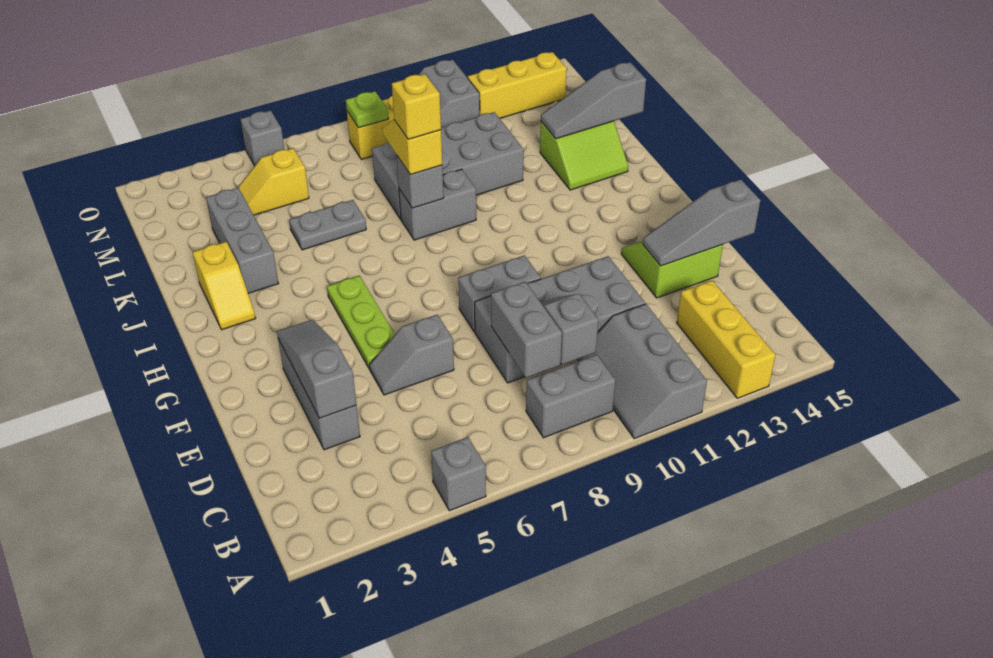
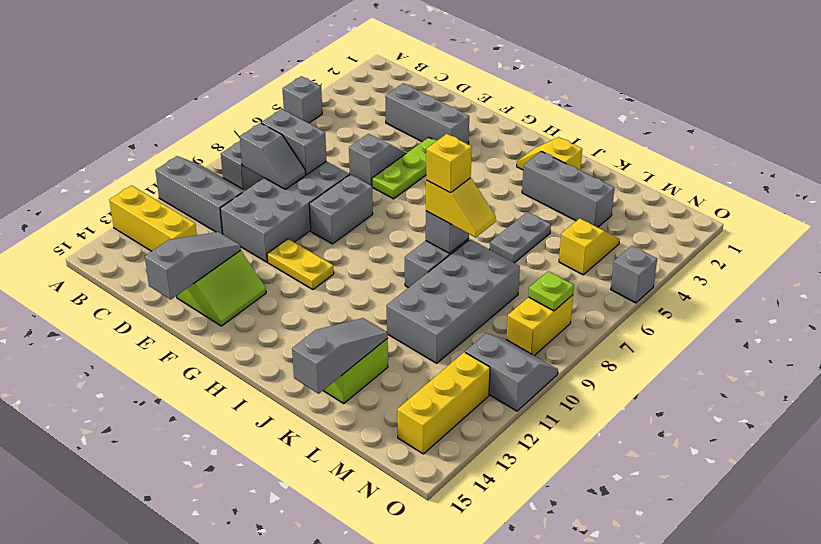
grey 1x3 slope [277,320,357,418] -> none
lime 1x3 plate [327,276,395,369] -> lime 1x3 plate turned to [372,137,437,199]
none -> yellow 1x2 plate [267,239,334,290]

